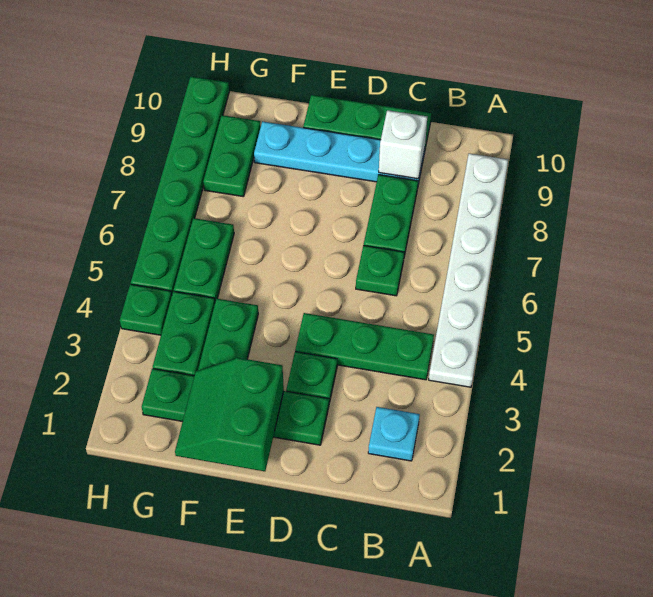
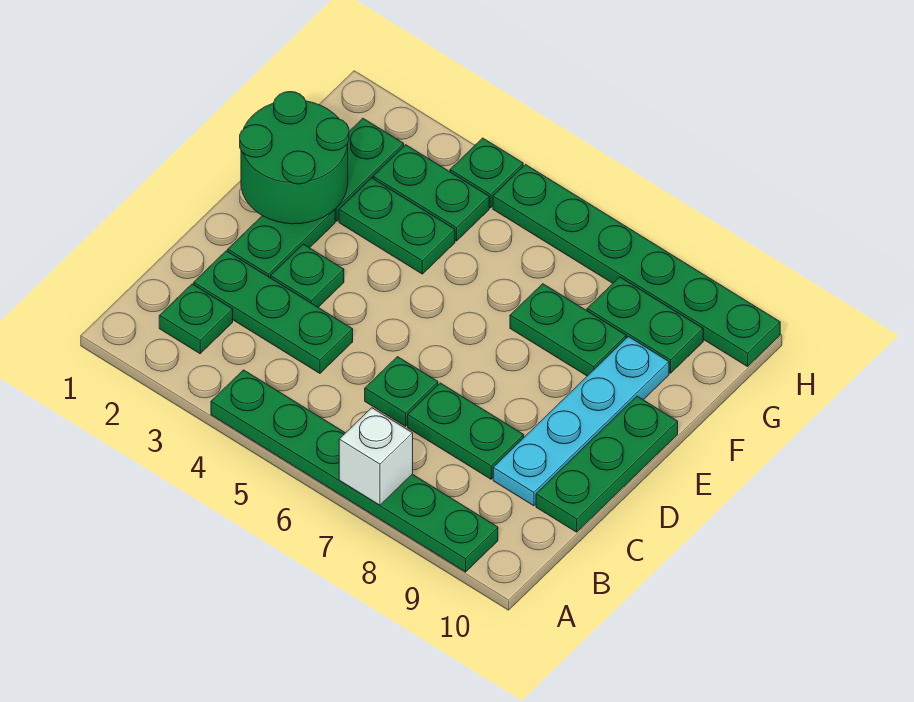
white 1x6 plate [429,153,508,387] -> green 1x6 plate [211,370,498,572]
cyan 1x1 plate [368,407,420,461] -> green 1x1 plate [159,284,233,354]
green 1x3 plate [295,313,434,380] -> green 1x3 plate turned to [194,251,353,373]
white 1x1 brick [379,110,427,179] -> white 1x1 brick moved to [339,408,413,505]
green 2x2 slope [175,358,284,471] -> green 2x2 round brick [240,92,349,224]
green 1x2 plate [174,218,234,302] -> green 1x2 plate moved to [510,284,626,376]

